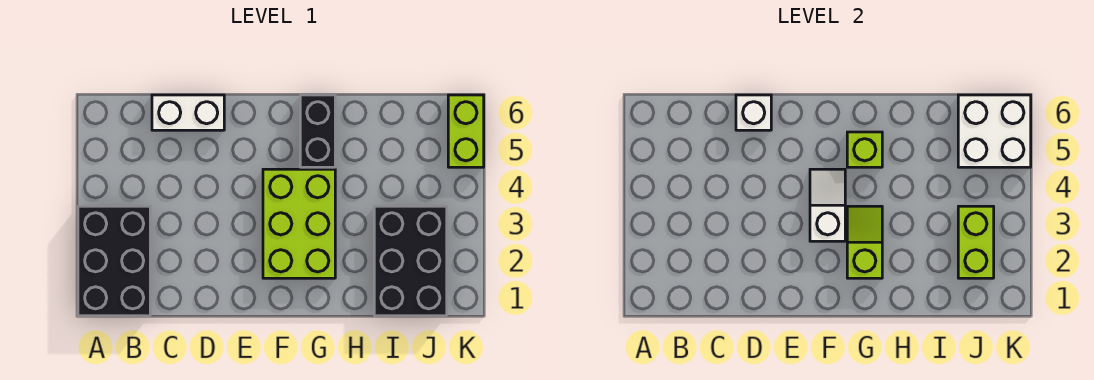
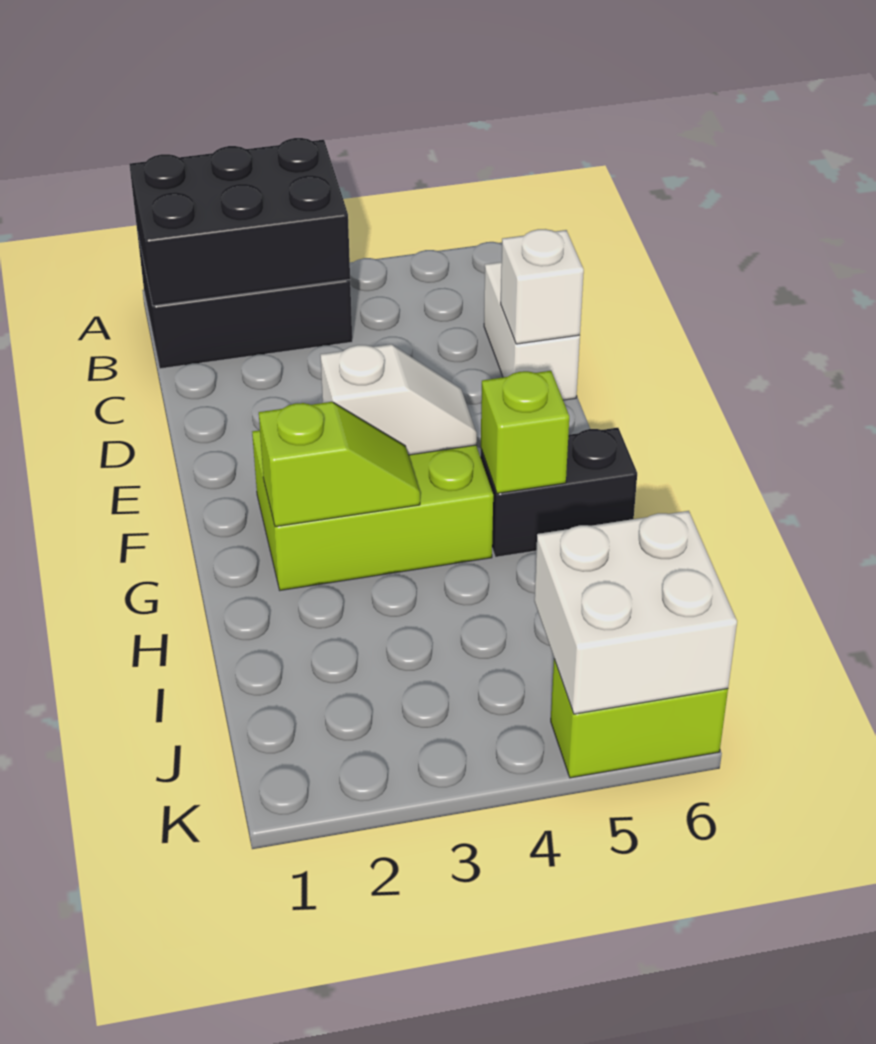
black 2x3 brick [374,206,447,316] -> black 2x3 brick moved to [129,138,350,306]
lime 1x2 brick [958,206,994,278] -> none

